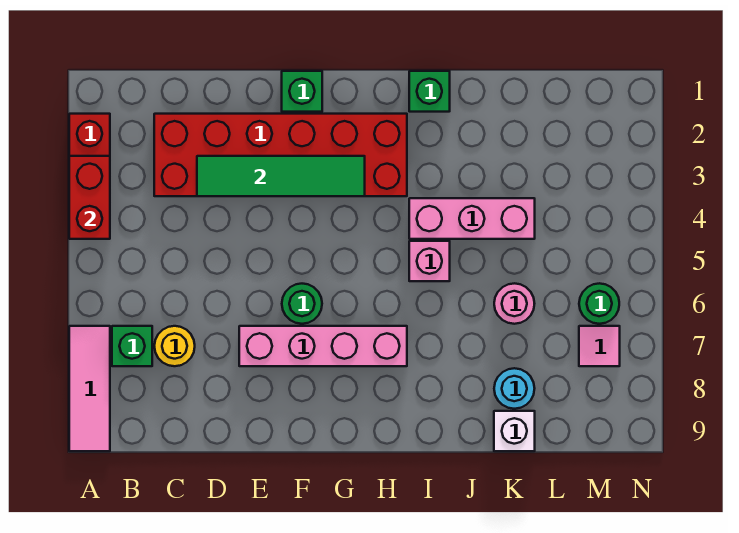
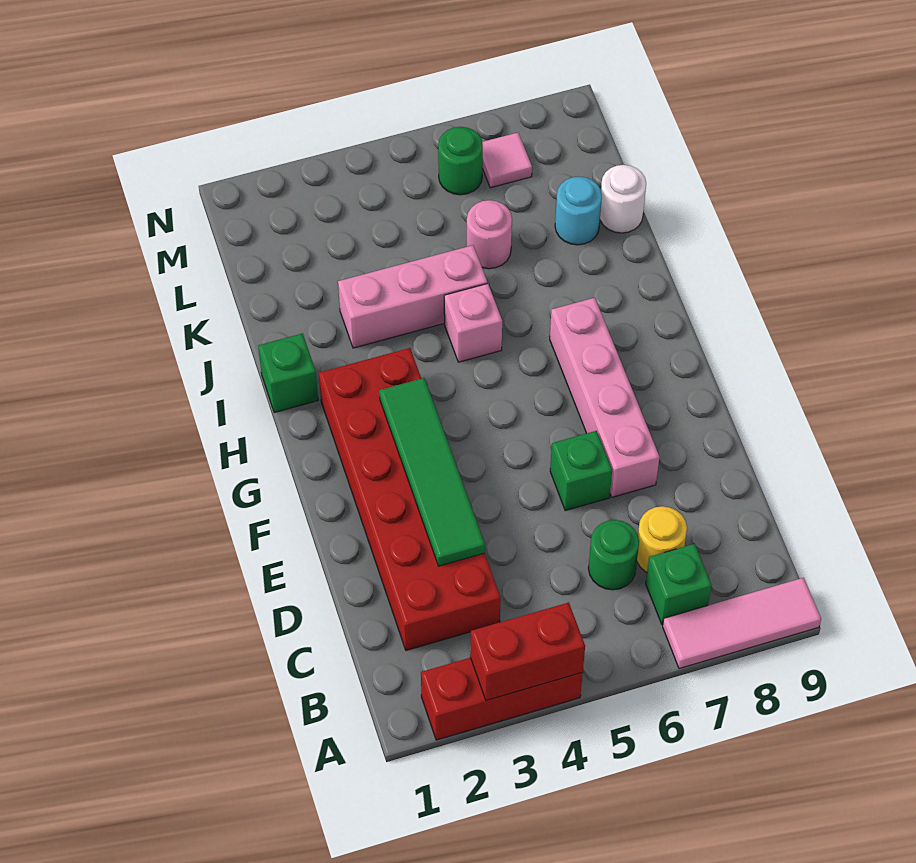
green 1x1 brick [282,71,322,112] -> green 1x1 brick moved to [550,431,612,511]
green 1x1 round brick [282,284,322,324] -> green 1x1 round brick moved to [588,520,639,590]
pink 1x3 brick [409,198,535,239] -> pink 1x3 brick turned to [338,245,487,348]
white 1x1 brick [494,411,535,451] -> white 1x1 round brick [600,165,646,233]

